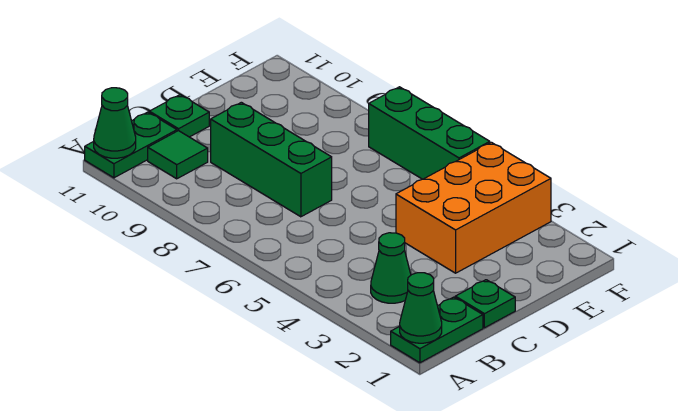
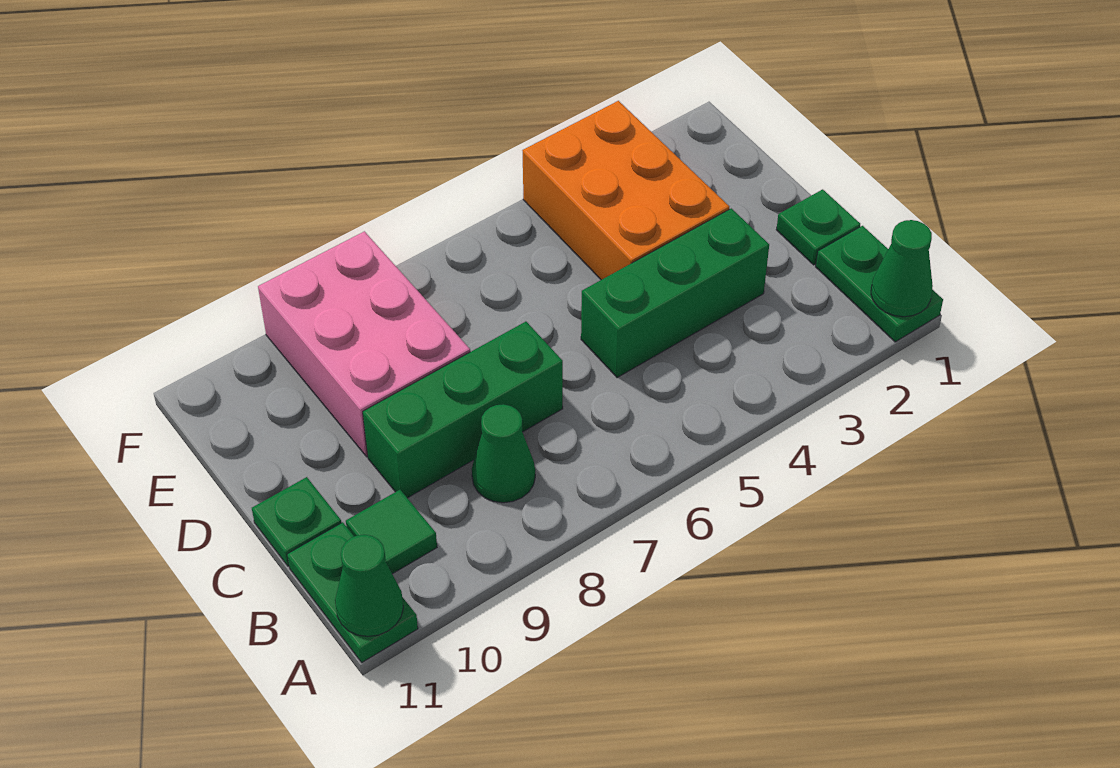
green 1x1 cone [371,233,411,303] -> green 1x1 cone moved to [472,404,535,503]
none -> pink 2x3 brick [258,231,470,457]
green 1x3 brick [369,87,490,179] -> green 1x3 brick moved to [581,208,769,378]

